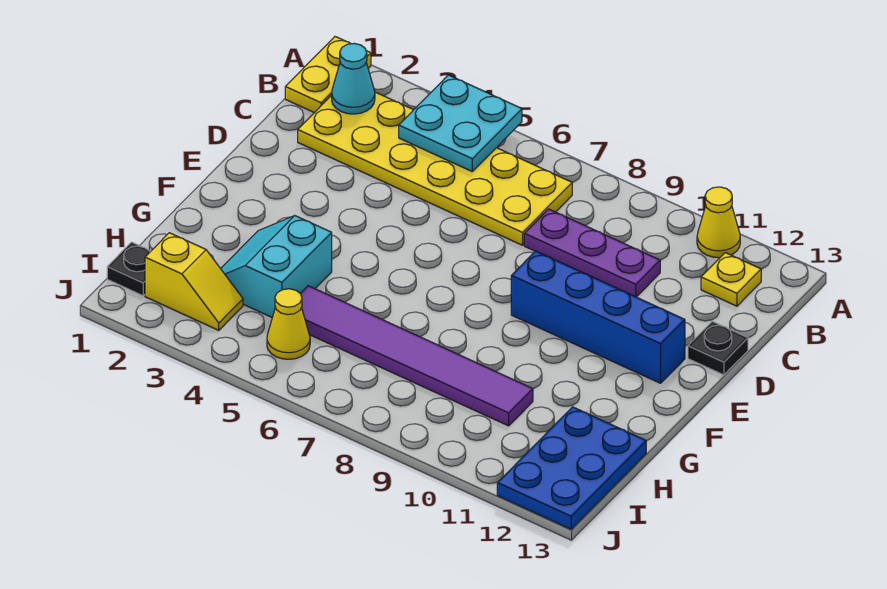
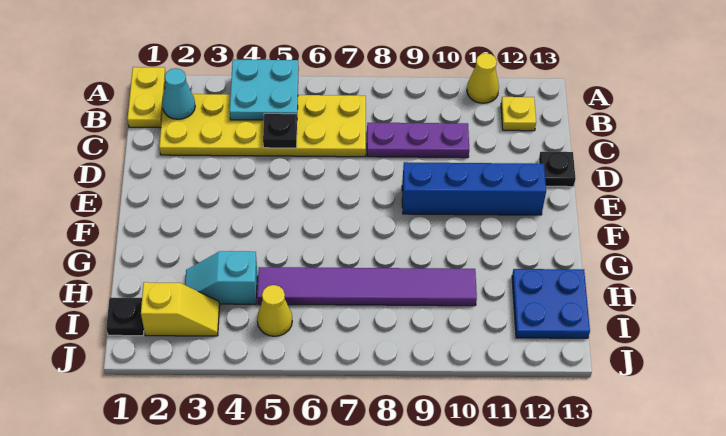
none -> black 1x1 plate [263,113,297,148]
cyan 2x2 slope [221,216,332,317] -> cyan 1x2 slope [185,251,257,304]
blue 2x3 plate [497,407,646,529] -> blue 2x2 plate [512,269,590,338]

